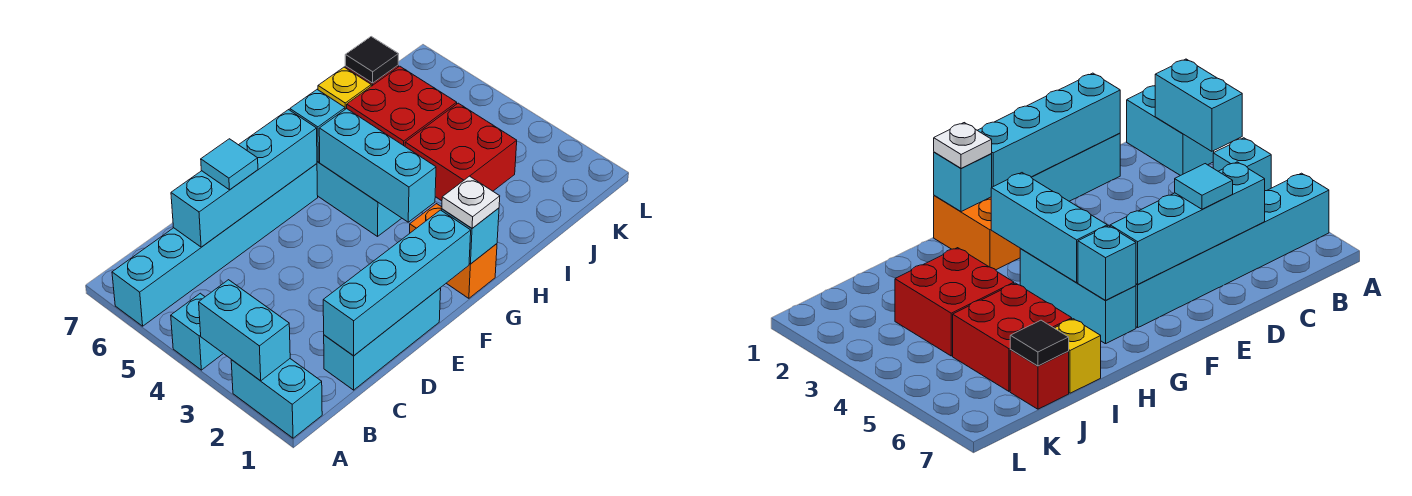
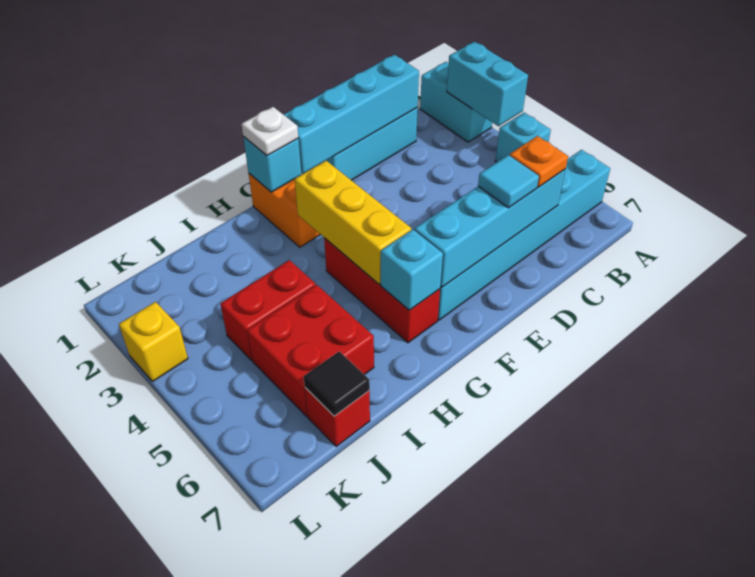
none -> orange 1x1 plate [510,136,568,187]
cyan 1x3 brick [319,109,436,222] -> yellow 1x3 brick [295,161,411,284]
cyan 1x3 brick [317,161,402,236] -> red 1x3 brick [324,238,440,343]
red 2x2 brick [405,103,517,201] -> red 1x2 brick [220,260,315,360]
yellow 1x1 brick [318,67,371,109] -> yellow 1x1 brick moved to [119,302,188,382]

